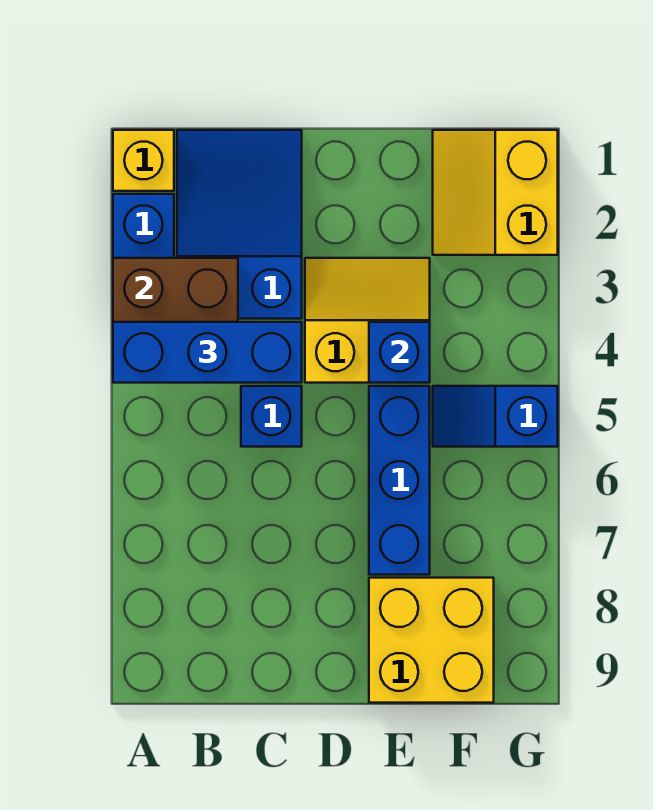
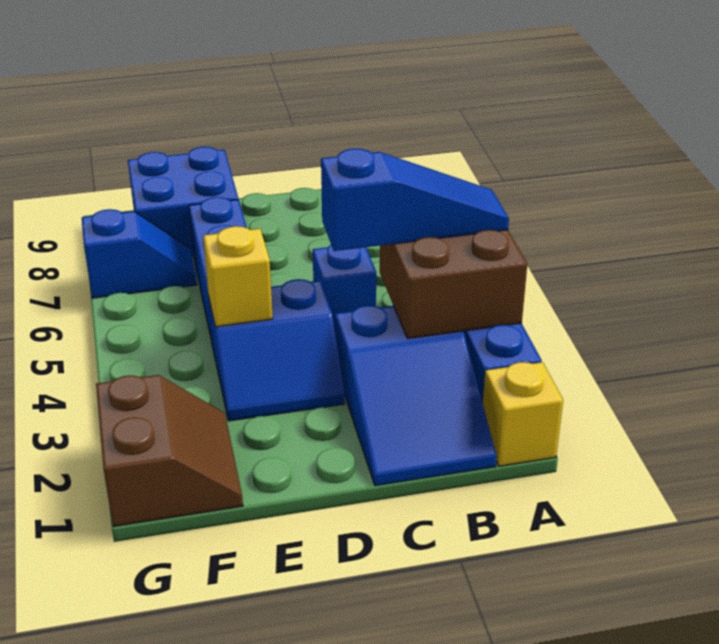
blue 1x3 brick [113,322,302,383] -> blue 1x3 slope [321,149,509,251]
yellow 2x2 slope [305,258,430,383] -> blue 2x2 slope [209,279,345,421]
blue 1x1 brick [369,322,430,383] -> yellow 1x1 brick [203,226,273,327]
yellow 2x2 brick [369,578,494,703] -> blue 2x2 brick [128,147,238,256]
yellow 2x2 slope [433,130,558,255] -> brown 2x2 slope [96,375,243,526]
blue 1x2 slope [433,386,558,447] -> blue 1x2 slope moved to [82,209,197,298]

